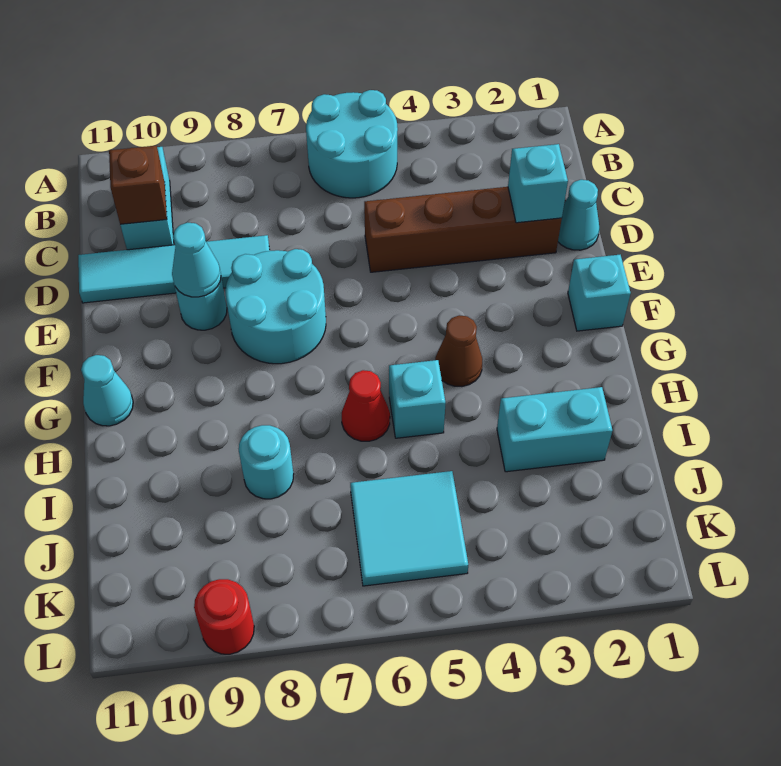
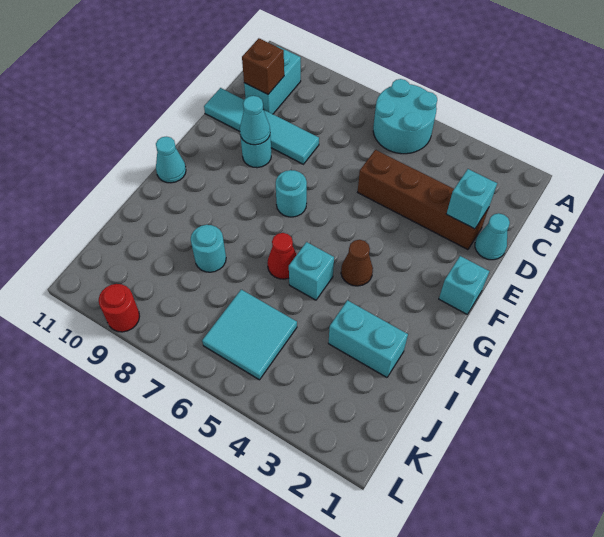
cyan 2x2 round brick [225,249,326,364] -> cyan 1x1 round brick [276,170,307,217]

